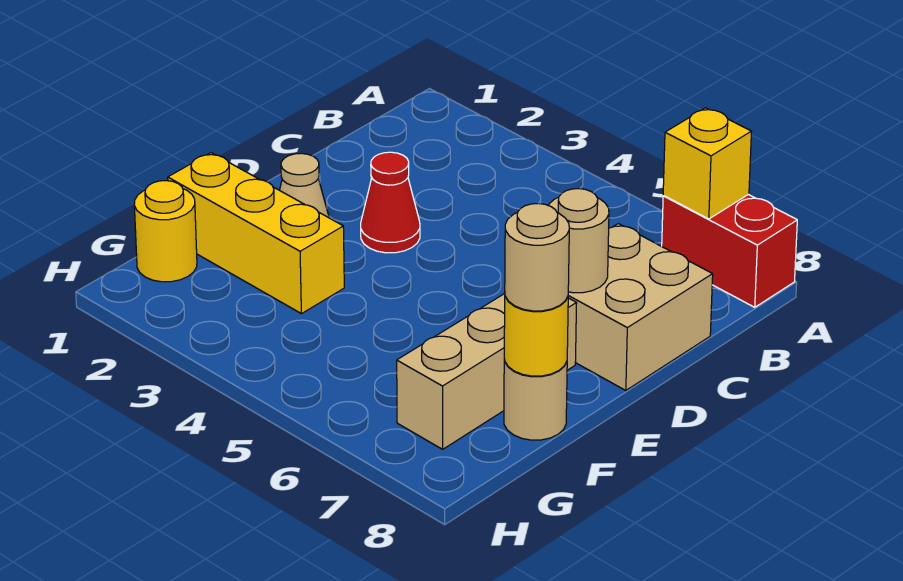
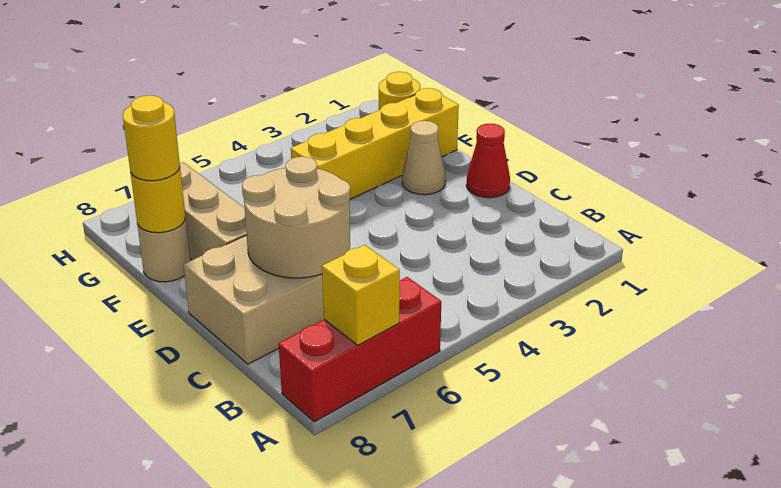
red 1x2 brick [662,194,797,307] -> red 1x3 brick [279,277,441,422]
red 1x1 cone [361,152,420,253] -> red 1x1 cone moved to [466,124,510,198]
tan 1x1 round brick [548,189,609,293] -> tan 2x2 round brick [242,157,350,278]
yellow 1x3 brick [168,153,344,314] -> yellow 1x4 brick [291,88,459,199]
tan 1x1 round brick [505,204,569,311] -> yellow 1x1 round brick [123,95,180,181]

